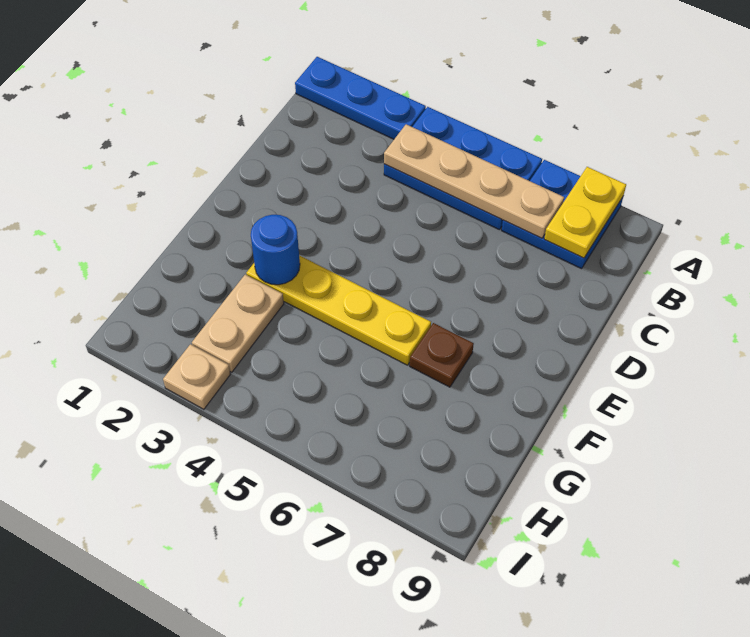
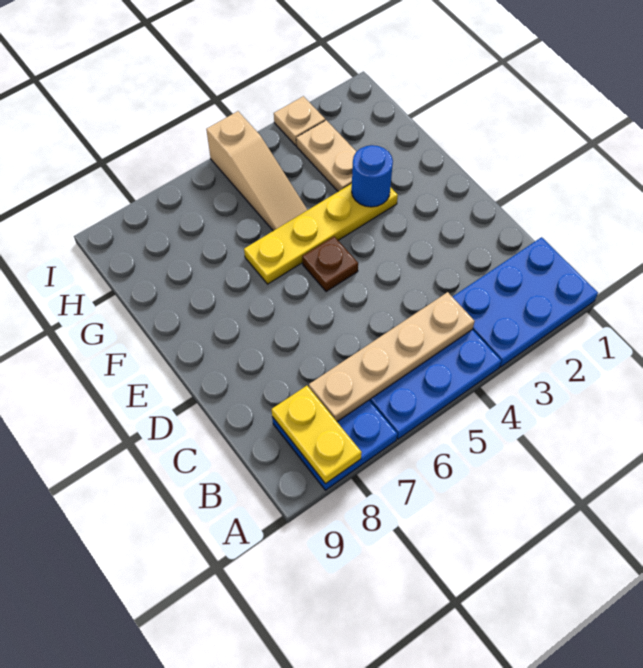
blue 1x3 plate [295,57,426,139] -> blue 2x3 plate [453,237,598,367]
brown 1x1 plate [410,323,474,387] -> brown 1x1 plate moved to [302,237,358,292]
none -> tan 1x3 slope [206,111,307,231]

